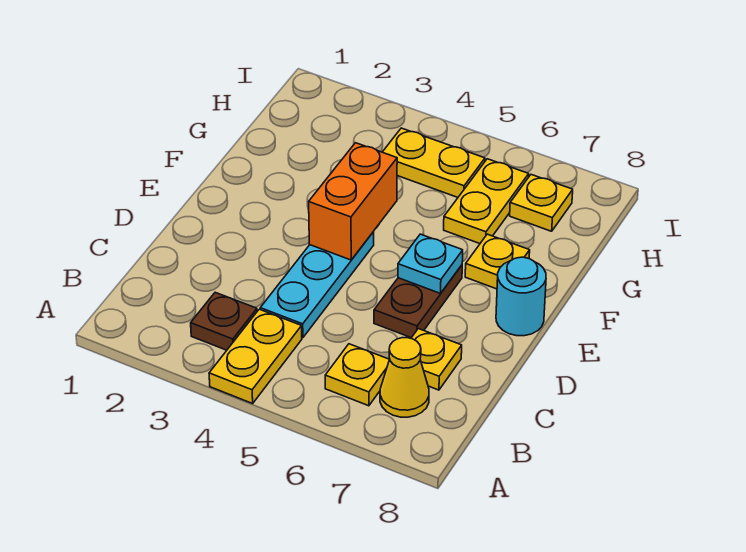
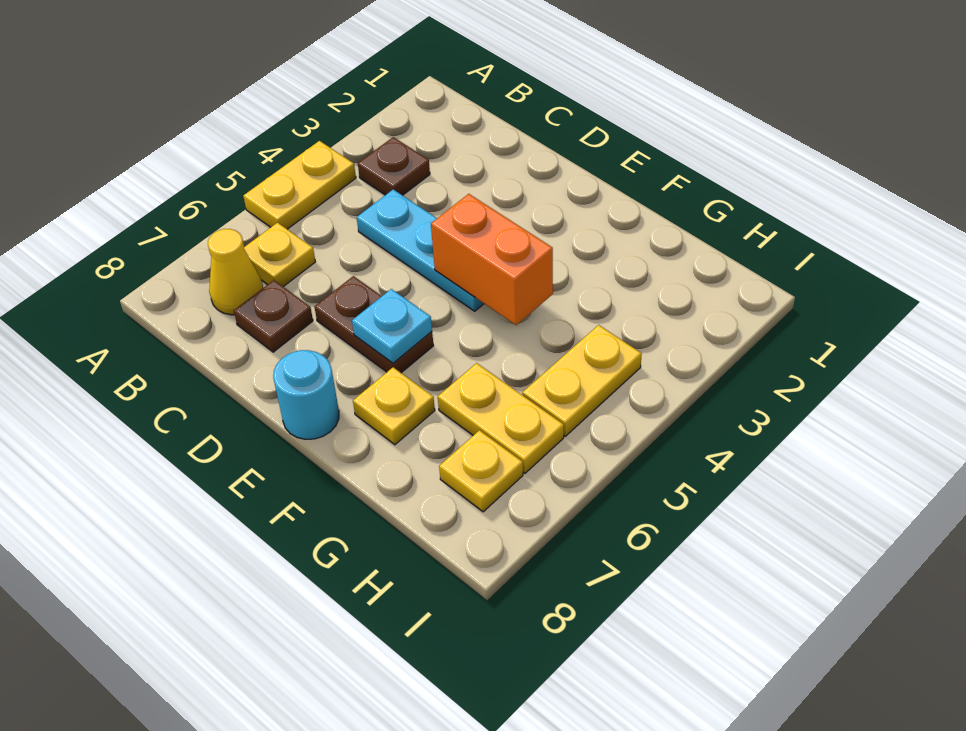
yellow 1x2 plate [209,309,302,403] -> yellow 1x2 plate turned to [243,141,356,229]
yellow 1x1 plate [411,329,462,390] -> brown 1x1 plate [234,280,313,352]

